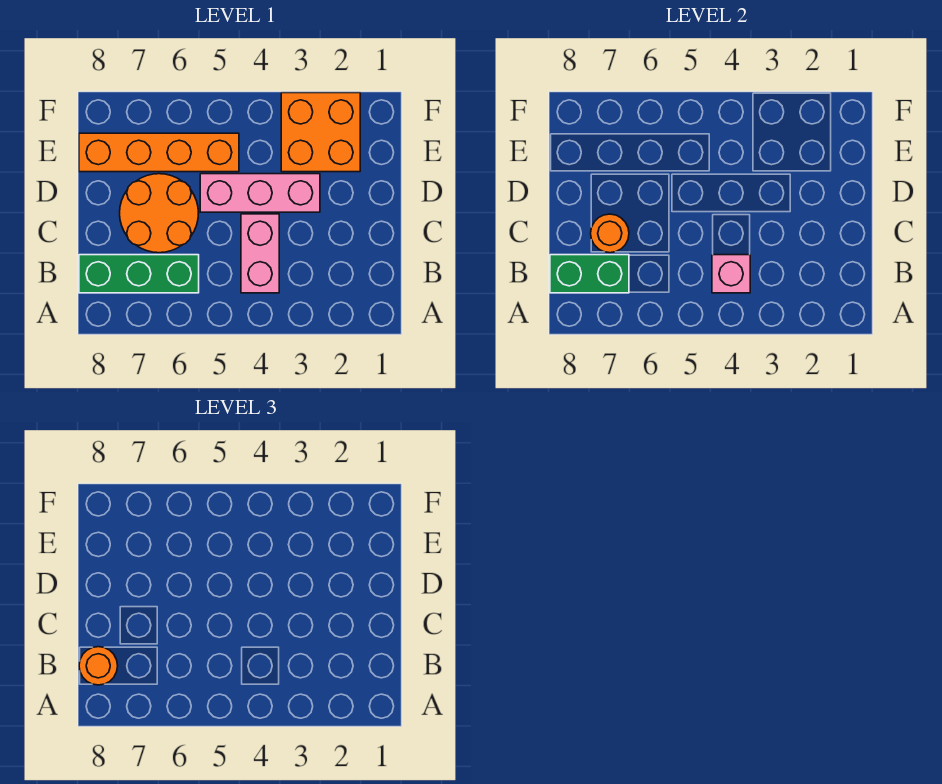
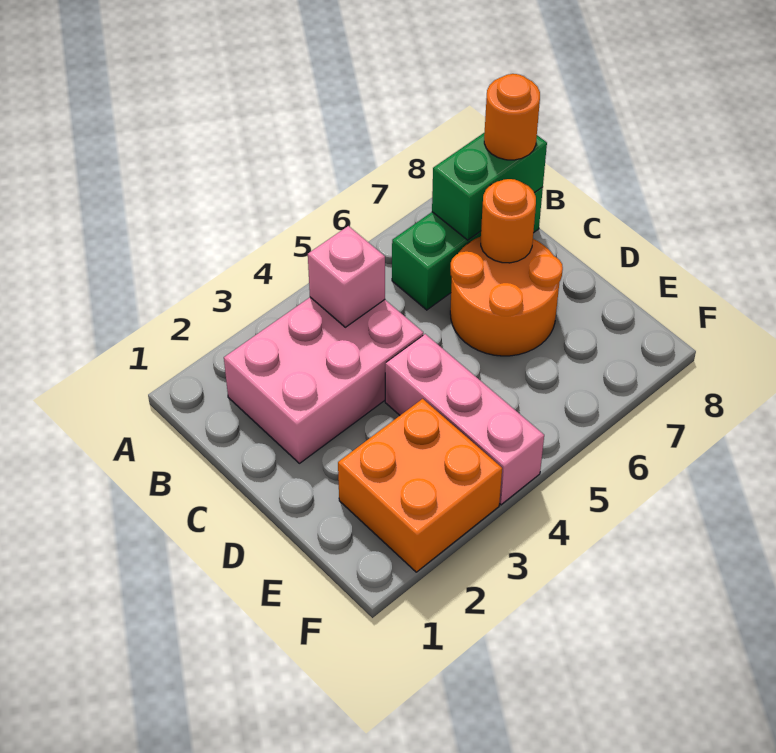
pink 1x2 brick [241,214,279,293] -> pink 2x3 brick [224,297,423,463]
pink 1x3 brick [200,174,320,212] -> pink 1x3 brick turned to [385,334,544,505]
orange 1x4 brick [79,133,239,172] -> none

